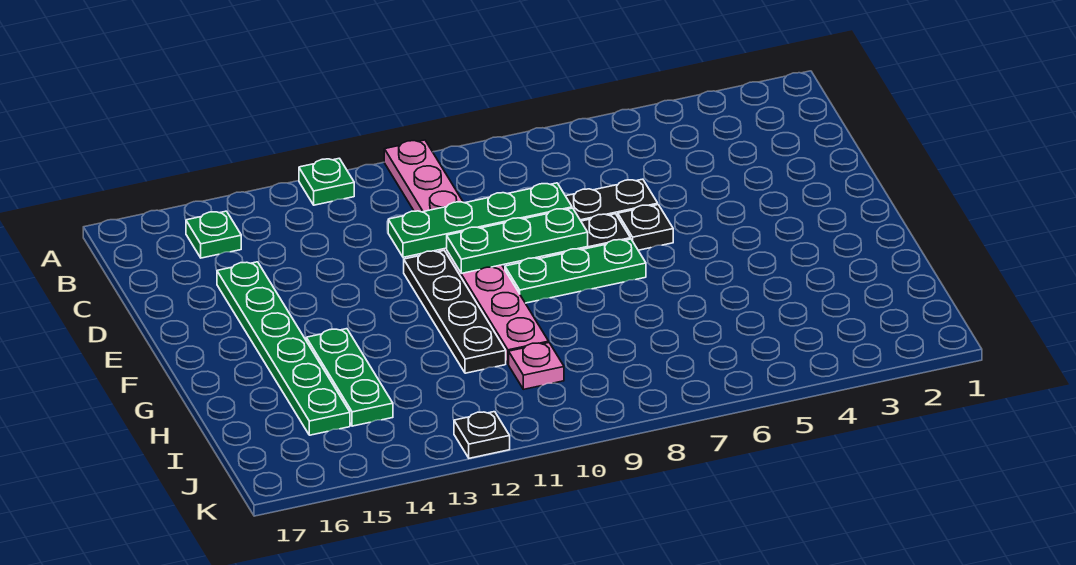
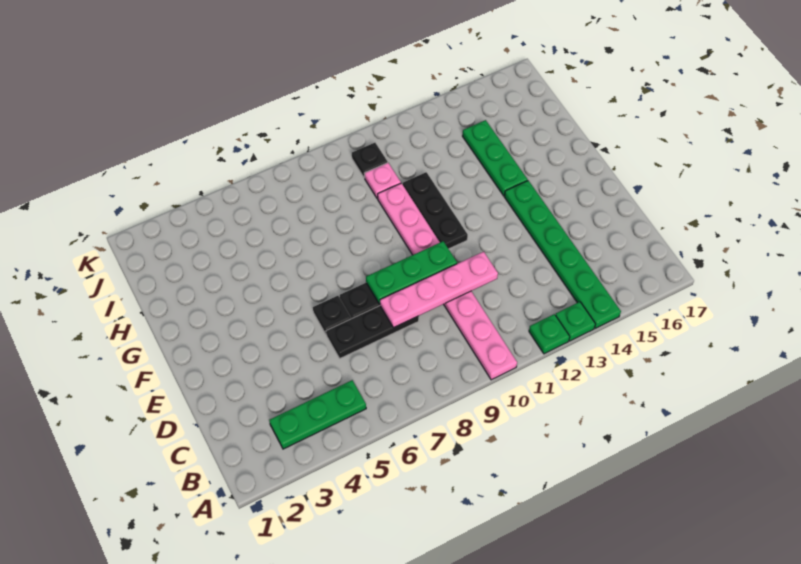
green 1x1 plate [186,211,241,258] -> green 1x1 plate moved to [556,302,595,341]
green 1x4 plate [388,183,572,257] -> pink 1x4 plate [380,252,498,328]
green 1x6 plate [217,262,350,435] -> green 1x6 plate moved to [504,181,621,328]
black 1x4 plate [404,251,506,373] -> black 1x3 plate [403,172,468,249]
green 1x3 plate [505,239,646,303] -> green 1x3 plate moved to [269,380,366,449]
black 1x1 plate [454,412,510,458] -> black 1x1 plate moved to [352,143,388,178]

